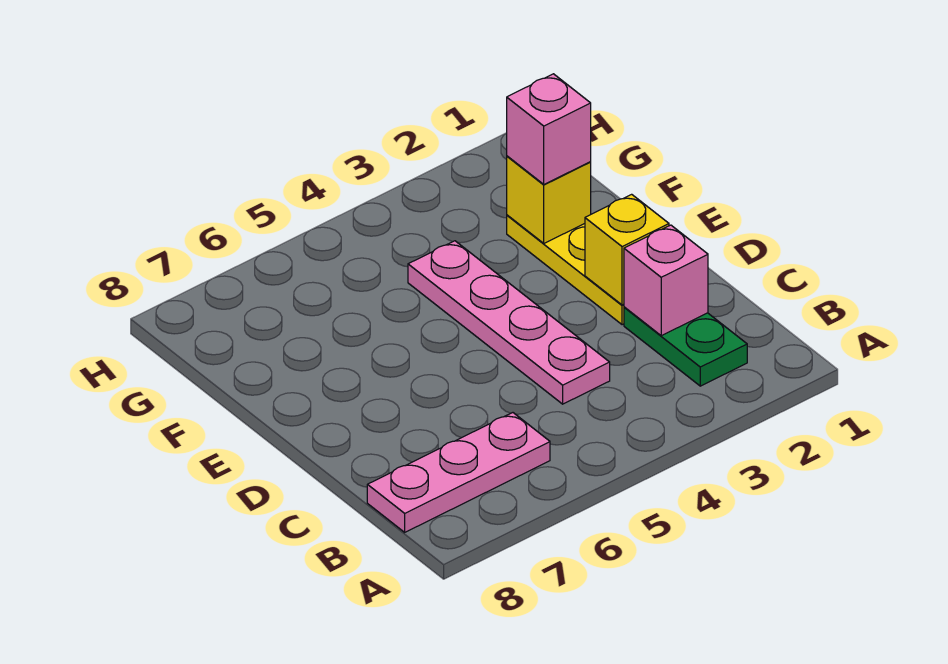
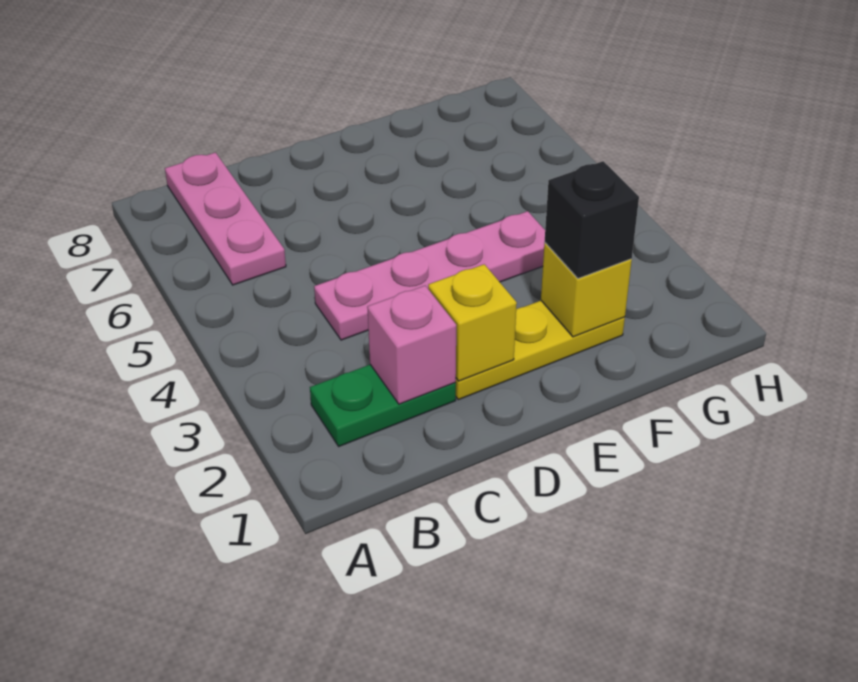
pink 1x1 brick [507,74,591,184] -> black 1x1 brick [545,161,639,279]

